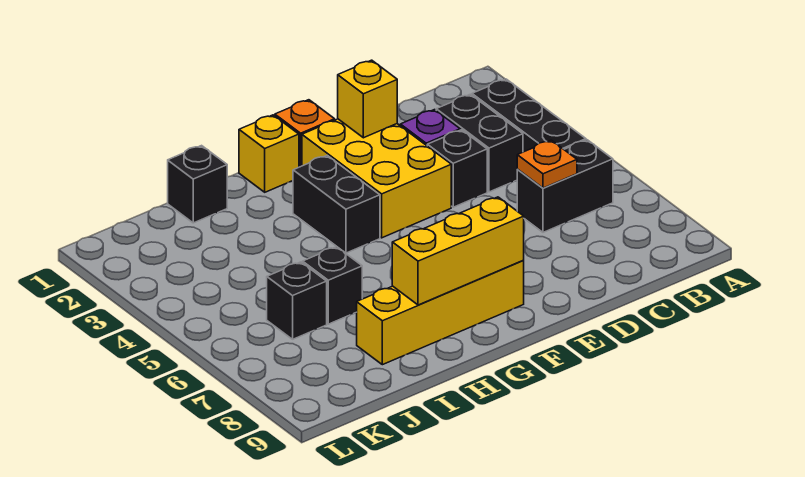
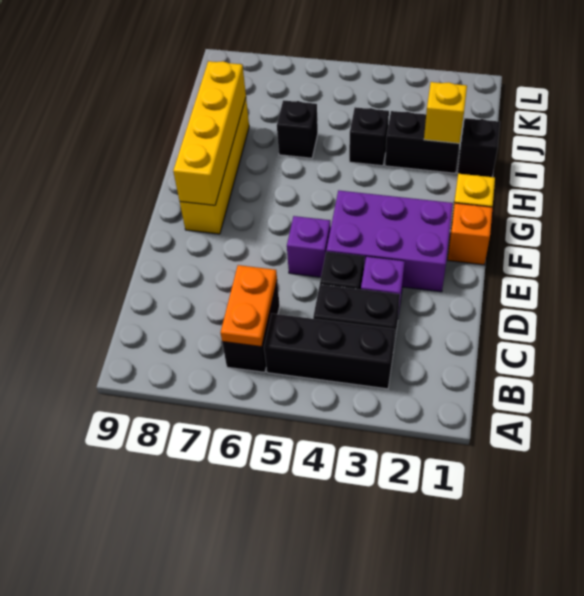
orange 1x1 plate [517,140,577,188] -> orange 1x2 plate [221,265,277,347]
yellow 2x3 brick [302,119,451,238] -> purple 2x3 brick [326,190,453,292]
yellow 1x1 brick [338,60,397,138] -> yellow 1x1 brick moved to [424,82,467,143]
none -> purple 1x1 brick [287,216,331,277]
yellow 1x3 brick [392,197,524,305] -> yellow 1x4 brick [173,61,246,205]
black 1x2 brick [293,156,380,253] -> black 1x2 brick moved to [385,111,460,173]
black 1x1 brick [267,262,327,339] -> black 1x1 brick moved to [349,107,389,166]

